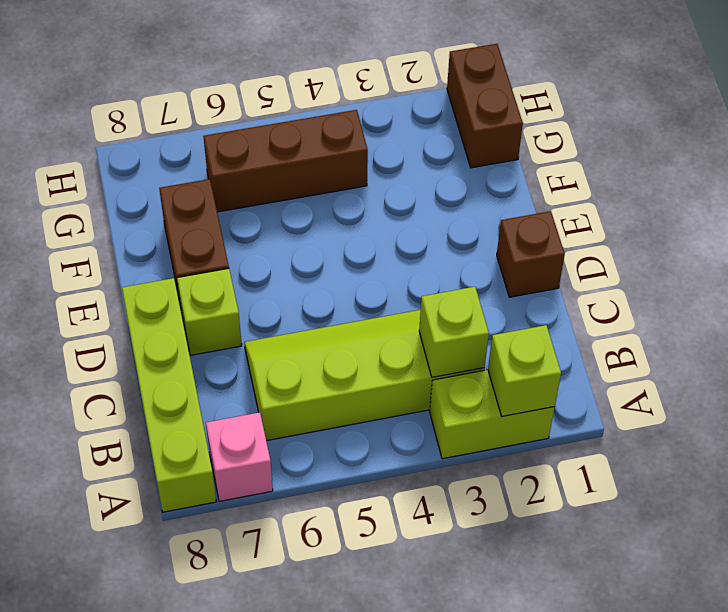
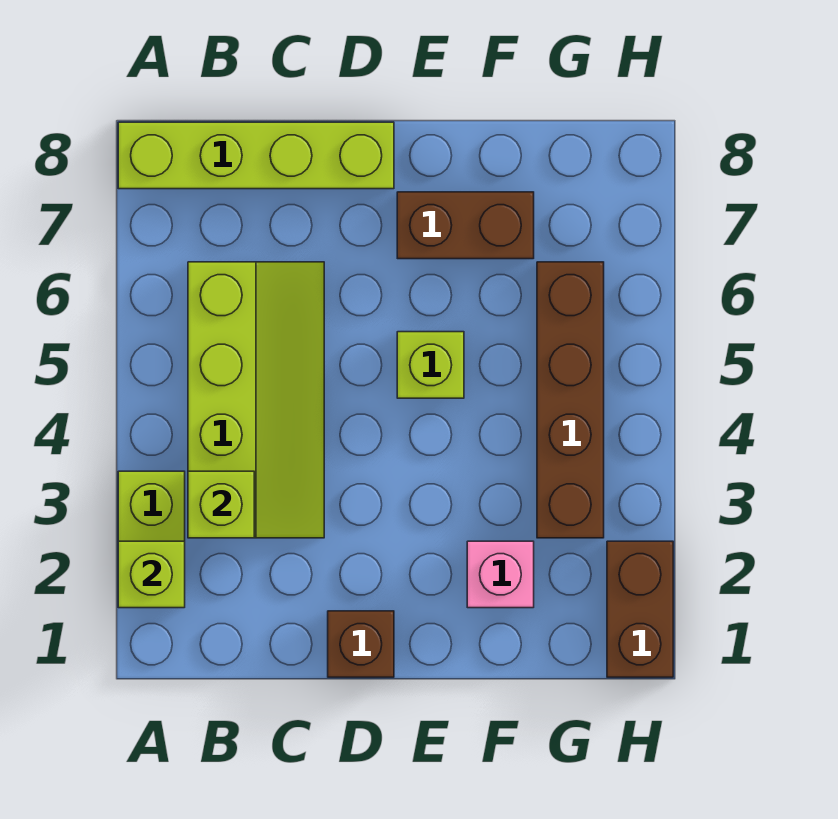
pink 1x1 brick [206,412,273,501] -> pink 1x1 brick moved to [467,541,534,608]
lime 1x1 brick [177,268,242,355] -> lime 1x1 brick moved to [397,332,464,398]
brown 1x2 brick [447,44,523,168] -> brown 1x2 brick turned to [607,541,673,677]
brown 1x3 brick [203,110,368,212] -> brown 1x4 brick [537,262,604,538]

